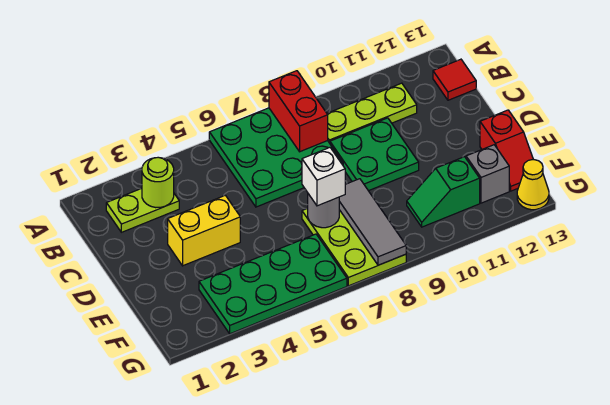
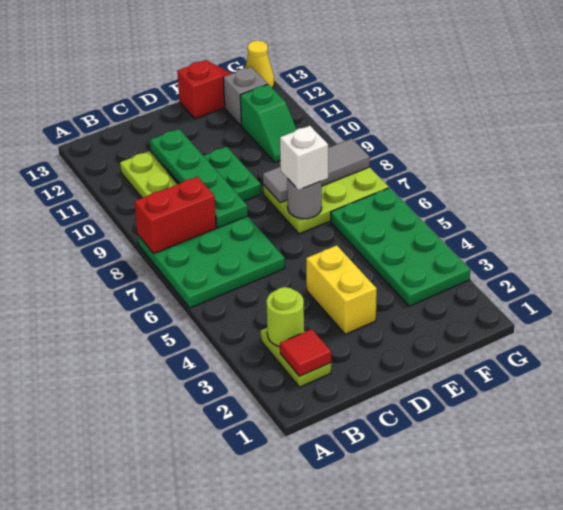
red 1x1 tile [433,59,476,100] -> red 1x1 tile moved to [280,329,331,376]
none -> green 1x4 plate [150,129,248,228]

